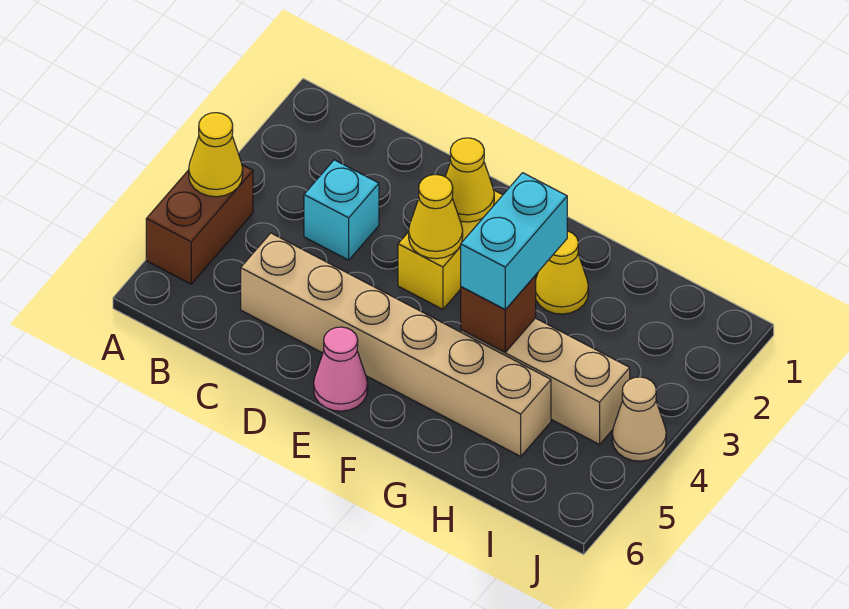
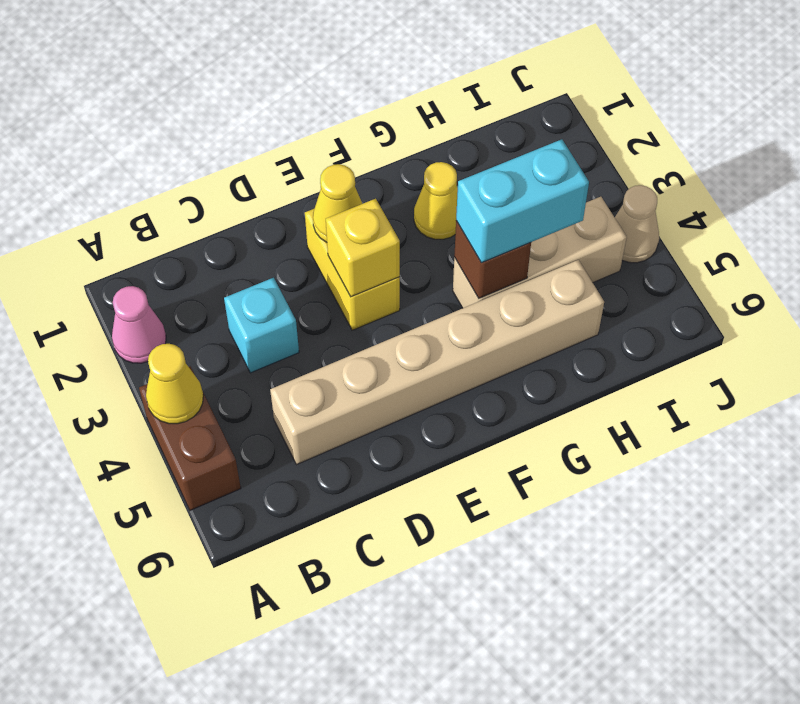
yellow 1x1 cone [409,175,463,259] -> yellow 1x1 brick [326,199,400,297]
pink 1x1 cone [314,327,368,411] -> pink 1x1 cone moved to [112,286,166,363]
cyan 1x2 brick [461,173,567,310] -> cyan 1x2 brick turned to [456,139,589,263]

